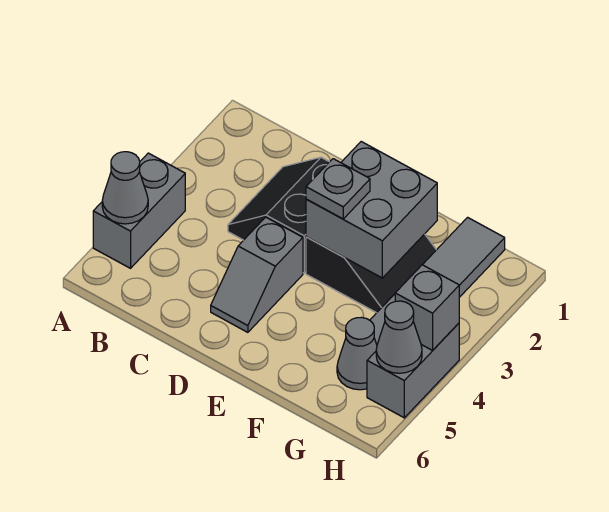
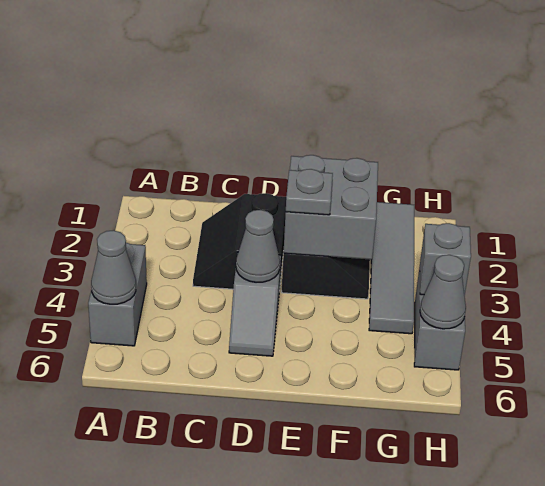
grey 1x1 cone [337,317,377,390] -> grey 1x1 cone moved to [236,210,280,282]

